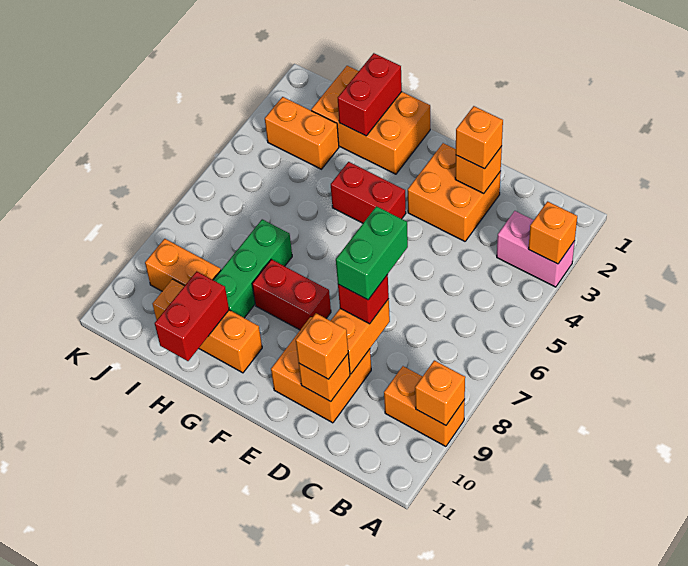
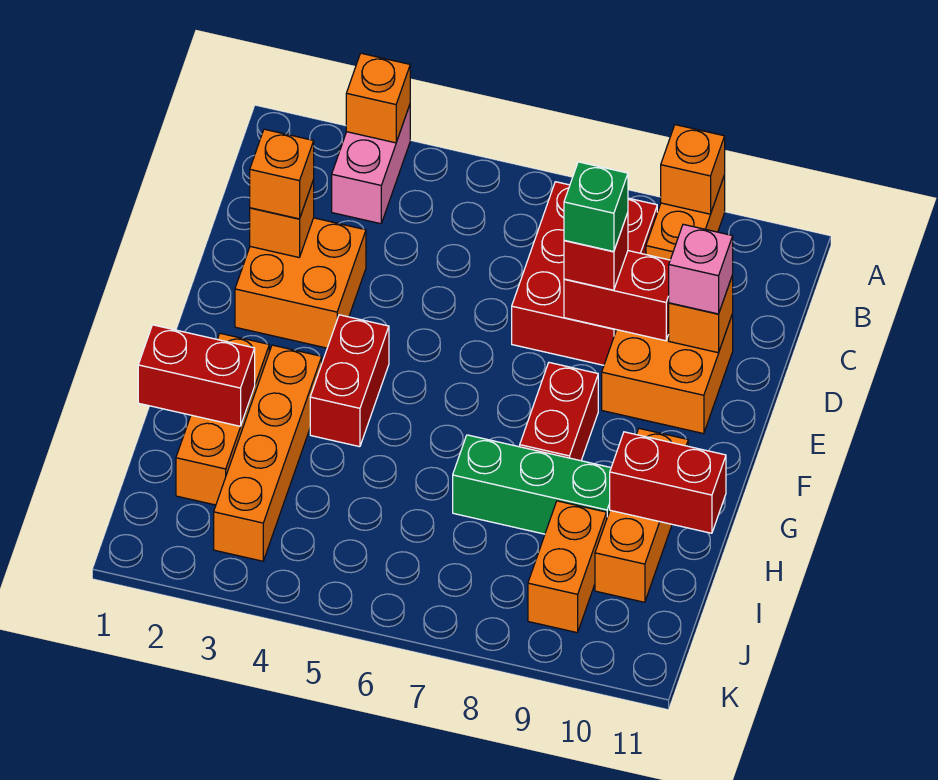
none -> red 2x3 brick [512,182,657,365]
green 1x2 brick [336,206,408,300] -> green 1x1 brick [564,162,628,252]
orange 1x2 brick [331,299,390,374] -> red 1x2 brick [564,251,670,341]
orange 1x1 brick [296,313,348,379] -> pink 1x1 brick [669,224,733,314]
orange 2x3 brick [311,66,430,174] -> orange 1x3 brick [176,333,269,505]
orange 1x2 brick [265,97,339,169] -> orange 1x4 brick [214,345,322,561]

